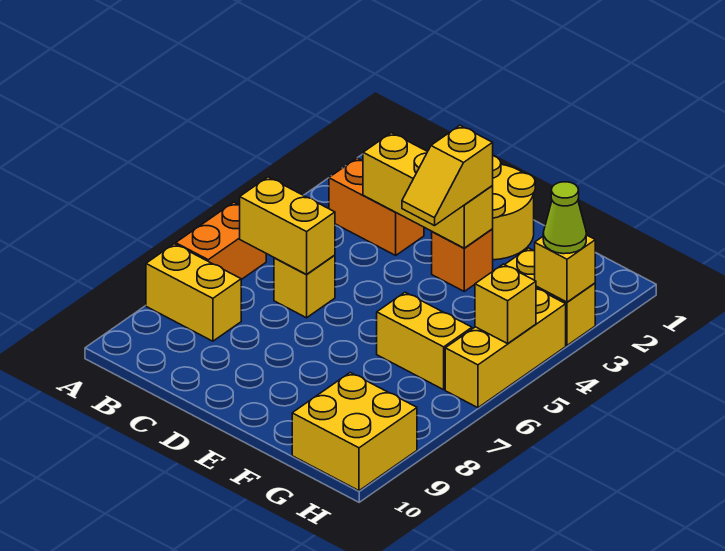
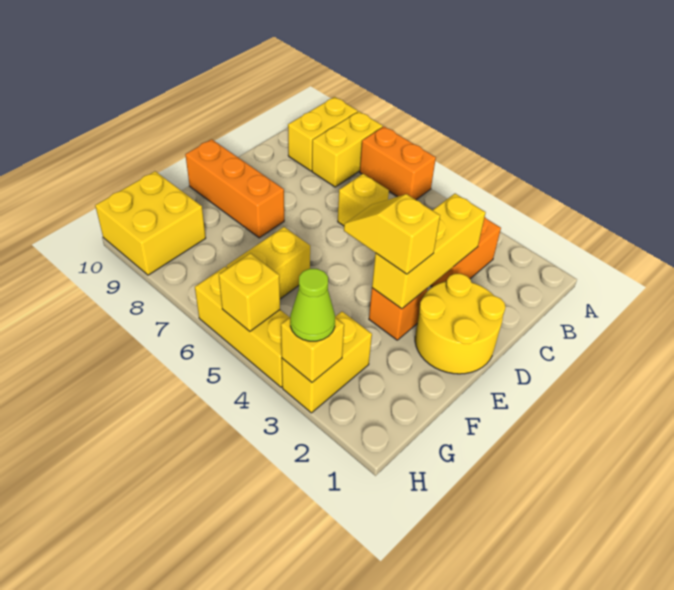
yellow 1x2 brick [240,177,335,274] -> yellow 1x2 brick moved to [288,97,358,171]
none -> orange 1x3 brick [185,139,284,238]

